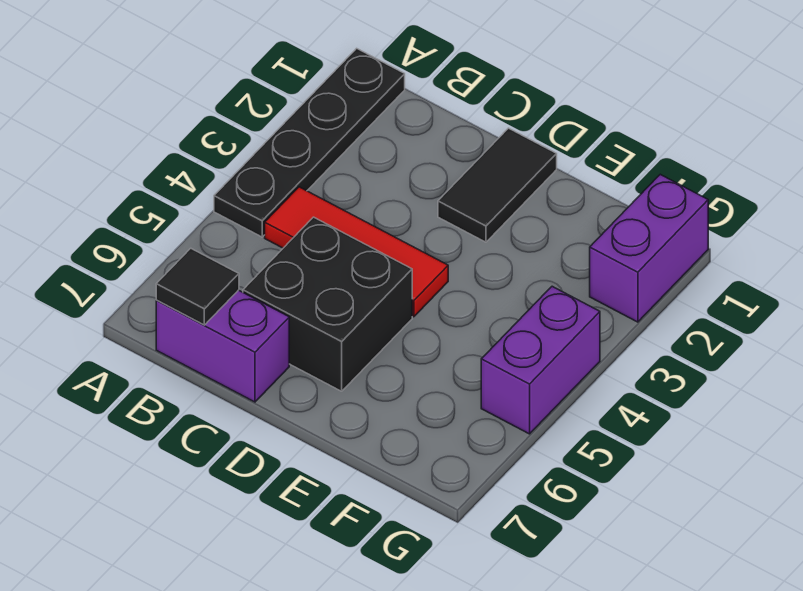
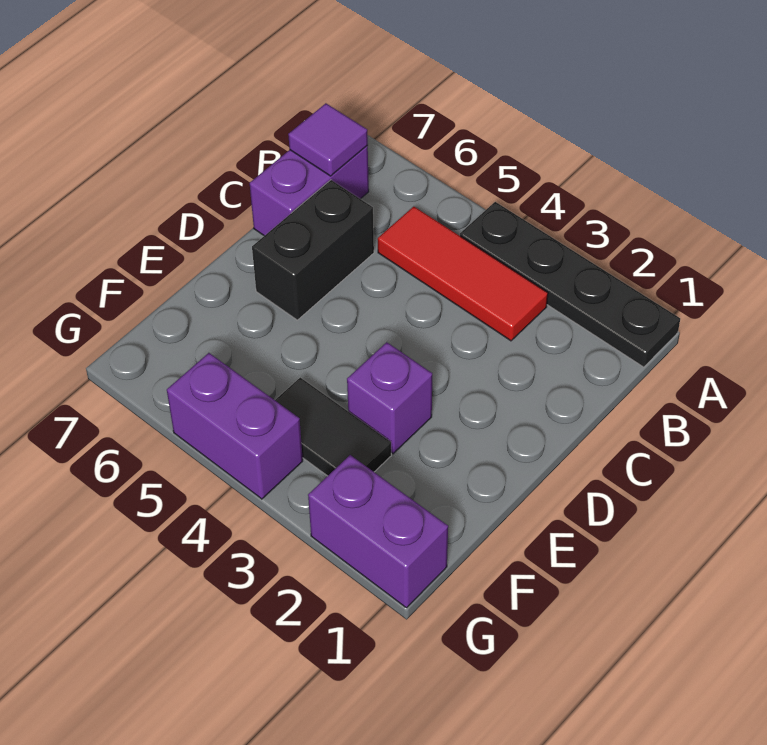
red 1x3 tile [265,187,448,317] -> red 1x3 tile turned to [378,207,548,341]
black 1x1 tile [156,248,239,325] -> purple 1x1 tile [288,103,368,176]
black 2x2 brick [243,217,412,391] -> black 1x2 brick [252,180,374,320]
black 1x2 tile [438,128,557,242] -> black 1x2 tile moved to [275,378,391,476]
none -> purple 1x1 brick [347,342,432,454]

